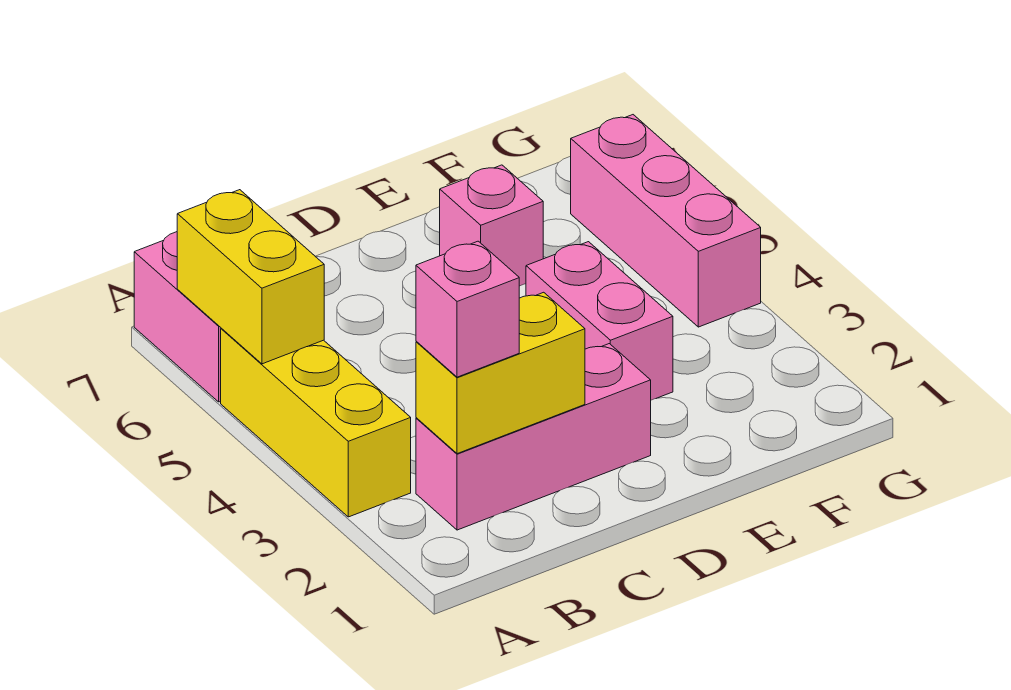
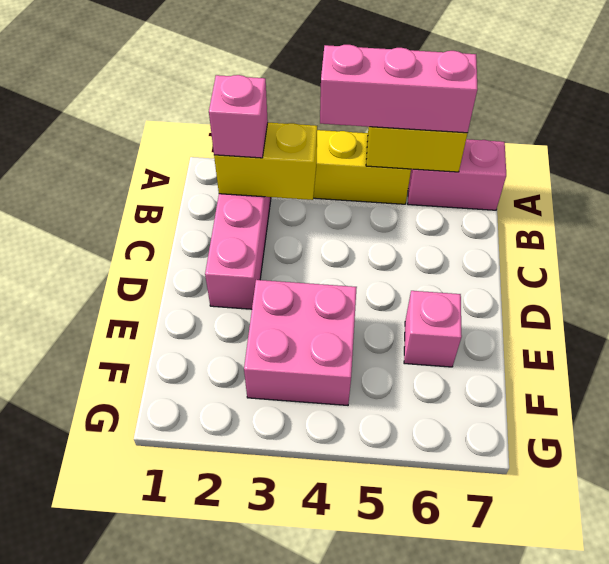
yellow 1x2 brick [416,292,585,454] -> yellow 1x2 brick turned to [214,123,317,200]
pink 1x2 brick [526,242,673,400] -> pink 2x2 brick [244,280,357,405]
pink 1x3 brick [571,115,761,327] -> pink 1x3 brick moved to [320,45,478,133]

